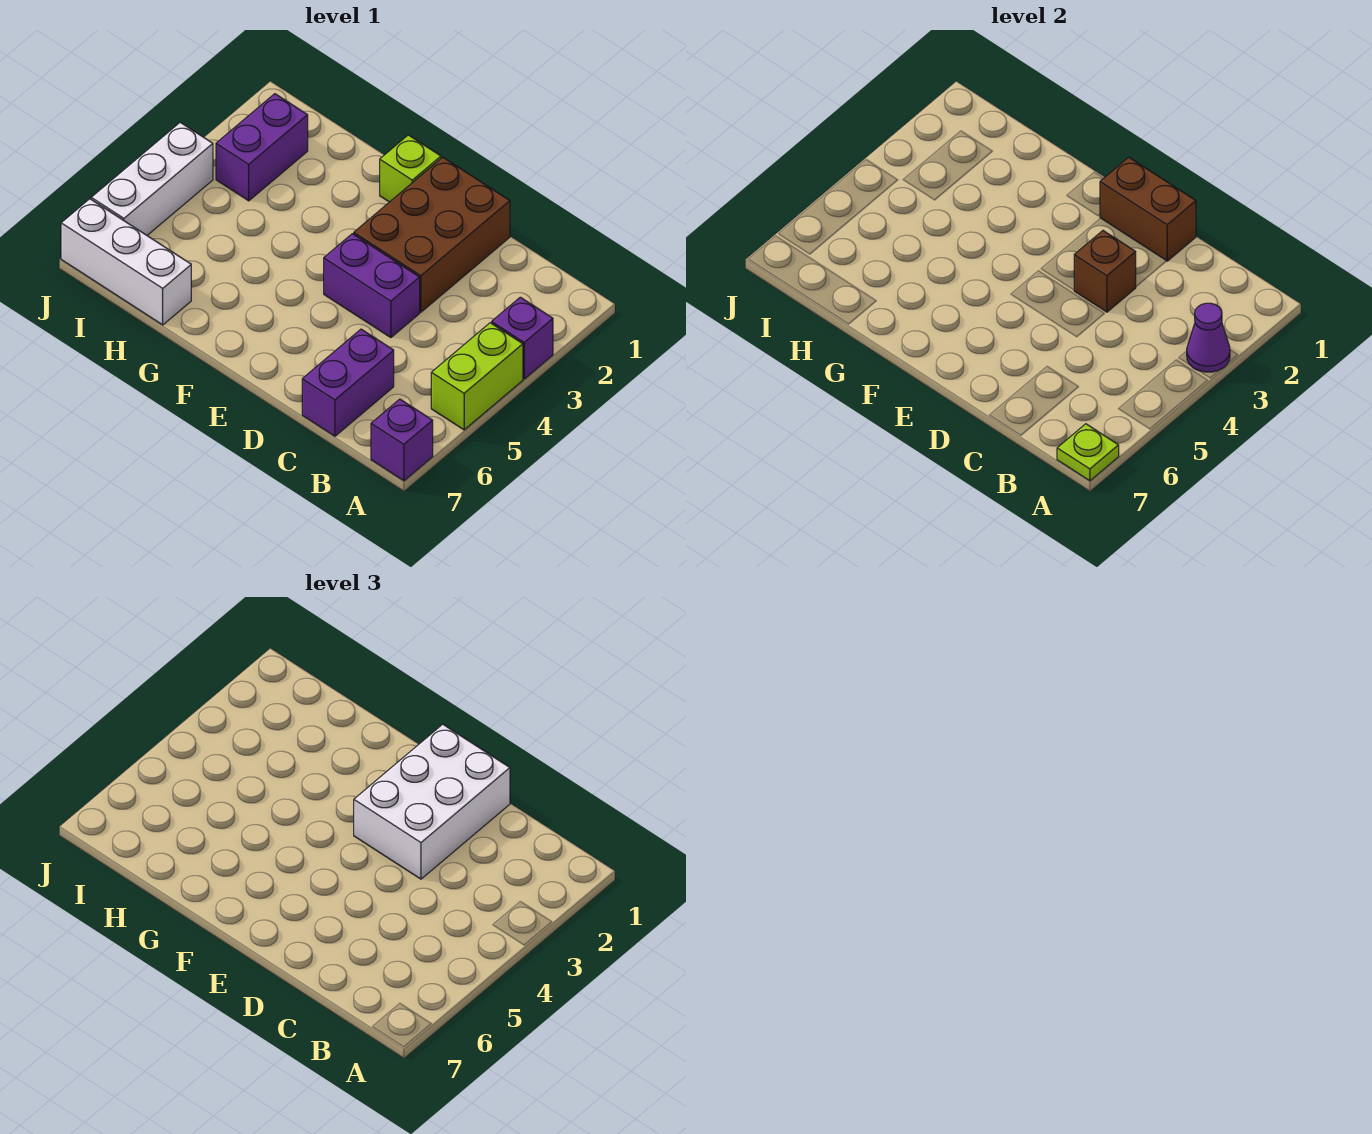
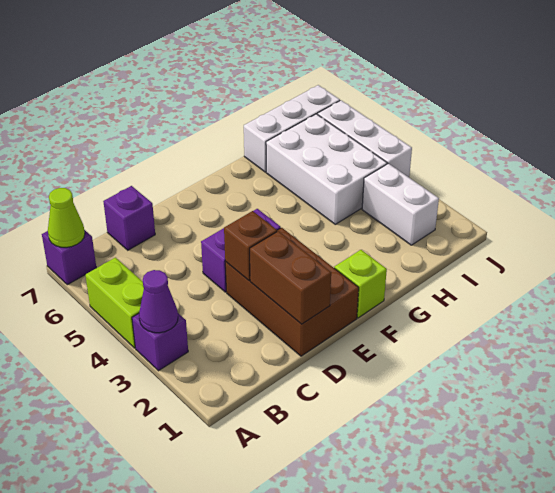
lime 1x1 plate [1057,424,1119,481] -> lime 1x1 cone [48,188,85,247]
purple 1x2 brick [302,329,394,436] -> purple 1x1 brick [103,186,155,250]
brown 1x2 brick [1100,157,1196,261] -> brown 1x2 brick turned to [250,231,331,324]
white 2x3 brick [354,724,510,879] -> white 2x3 brick moved to [266,114,387,224]
purple 1x2 brick [216,94,308,201] -> white 1x2 brick [362,163,439,245]

